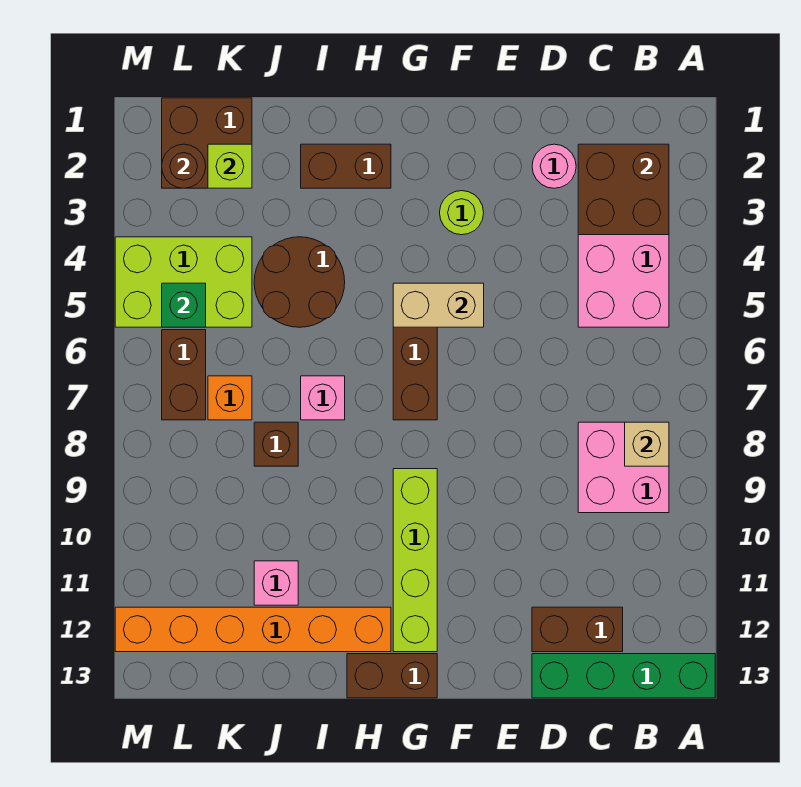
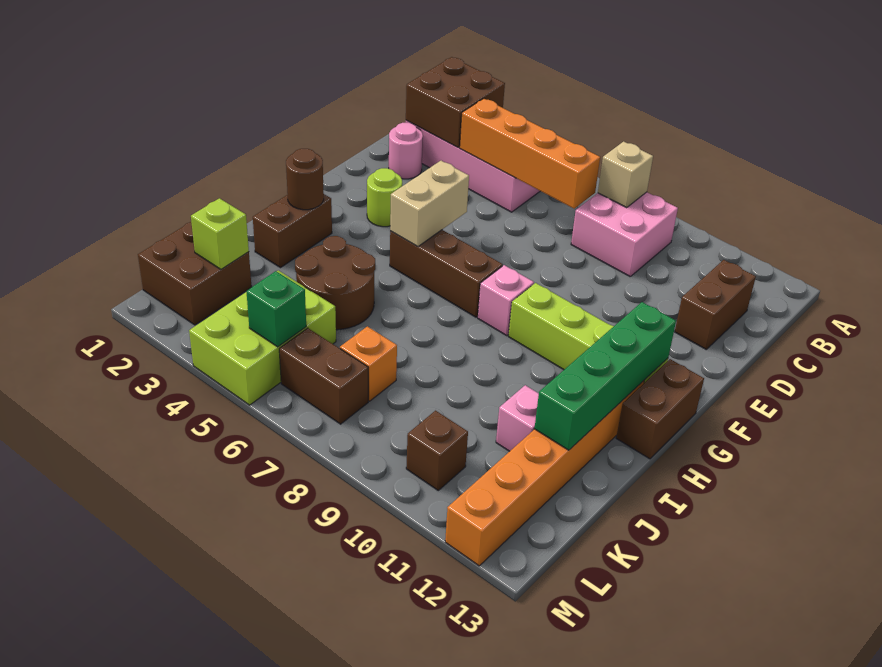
green 1x4 brick [532,654,715,698] -> green 1x4 brick moved to [534,302,676,450]
none -> orange 1x4 brick [460,99,600,209]
pink 1x1 brick [301,376,345,420] -> pink 1x1 brick moved to [478,265,534,336]
brown 1x1 brick [254,422,298,466] -> brown 1x1 brick moved to [406,411,468,490]
brown 1x1 round brick [162,144,206,188] -> brown 1x1 round brick moved to [286,149,324,210]

